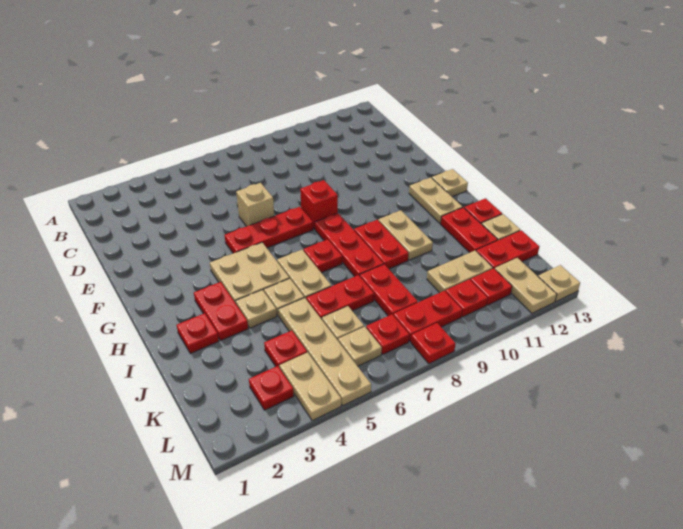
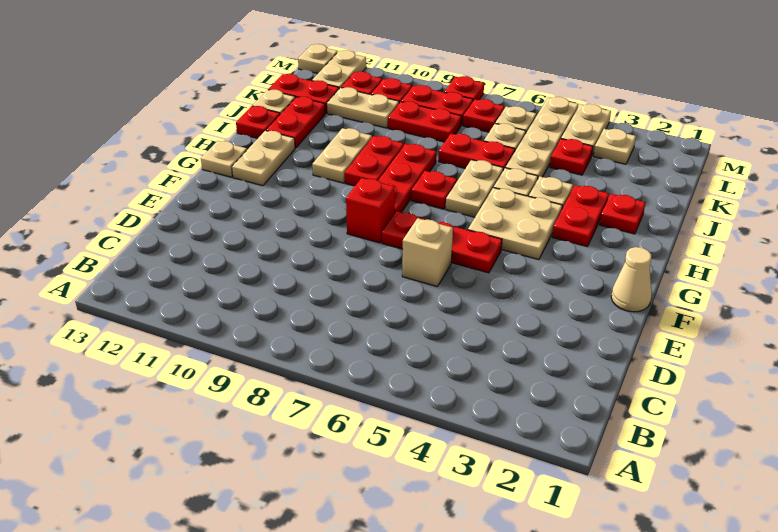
none -> tan 1x1 cone [611,247,652,312]
red 1x2 plate [360,264,418,316] -> red 1x2 plate turned to [388,101,461,142]
red 1x1 plate [249,366,294,410] -> tan 1x1 plate [594,129,636,164]

